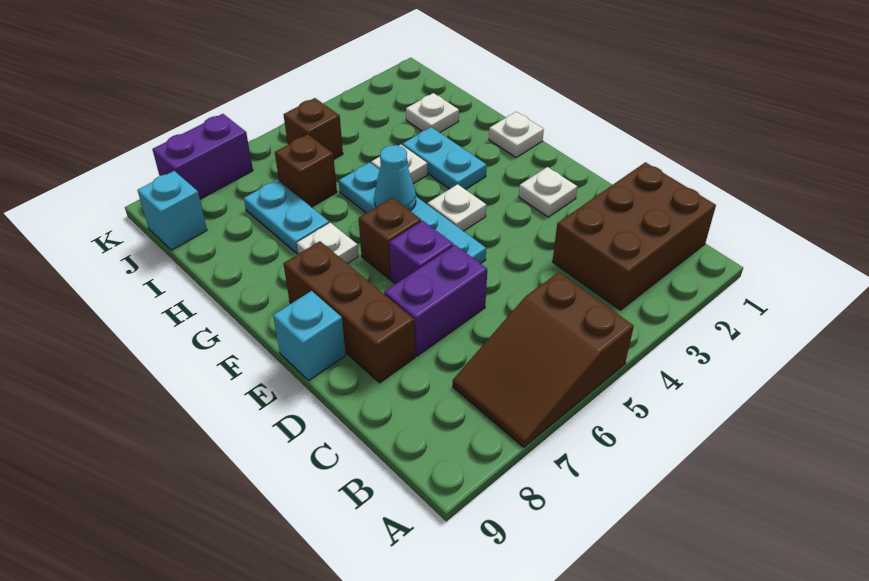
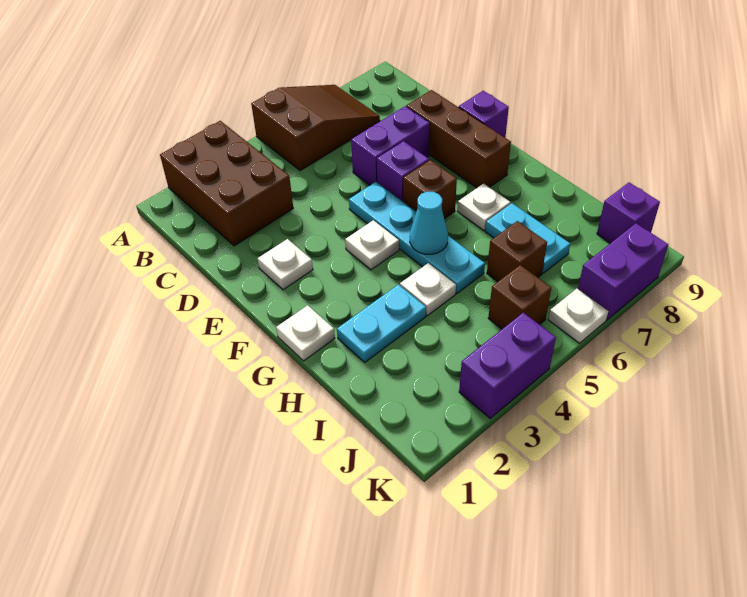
brown 2x3 brick [552,162,716,310] -> brown 2x3 brick turned to [160,121,293,246]
cyan 1x1 brick [273,291,346,381] -> purple 1x1 brick [459,91,509,137]
cyan 1x2 plate [403,127,487,190] -> cyan 1x2 plate turned to [337,285,426,362]
white 1x1 plate [406,93,459,132] -> white 1x1 plate moved to [548,289,608,343]
cyan 1x1 brick [137,171,207,250] -> purple 1x1 brick [597,182,660,243]
none -> purple 1x2 brick [459,313,556,418]

